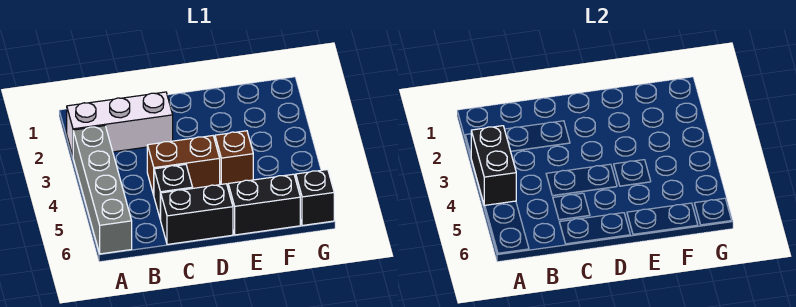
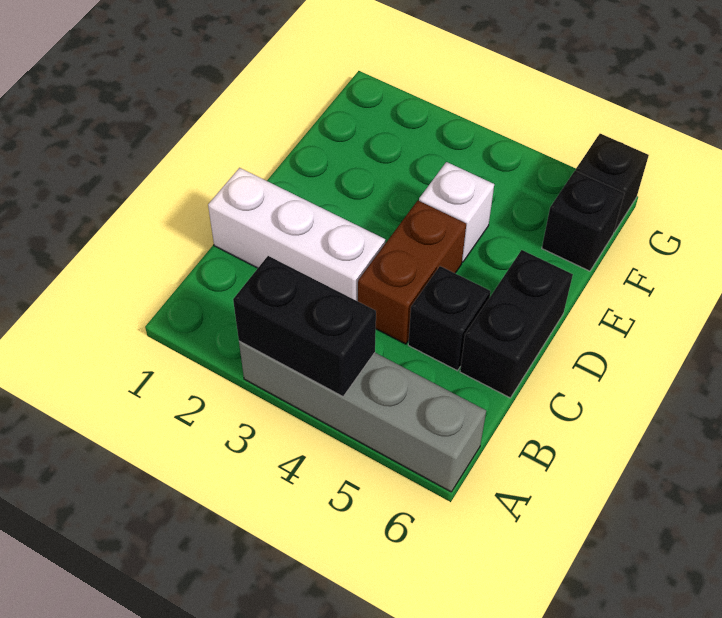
white 1x3 brick [67,92,173,156] -> white 1x3 brick turned to [208,168,385,301]
brown 1x1 brick [215,131,253,186] -> white 1x1 brick [419,162,494,262]
black 1x2 brick [228,174,300,235] -> black 1x1 brick [542,171,624,271]

